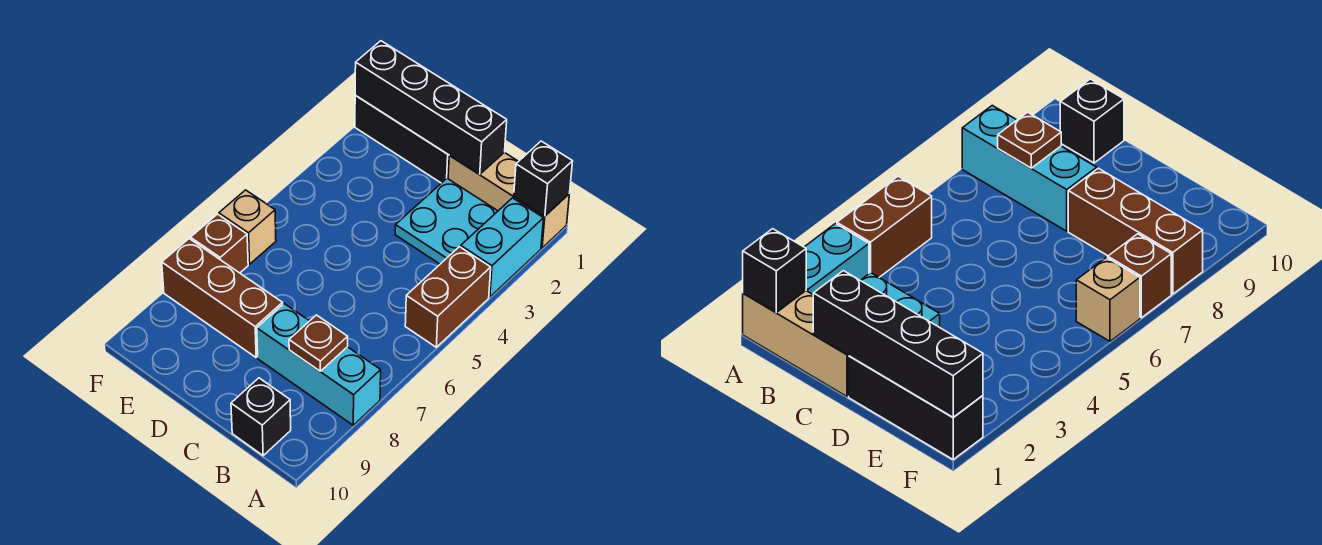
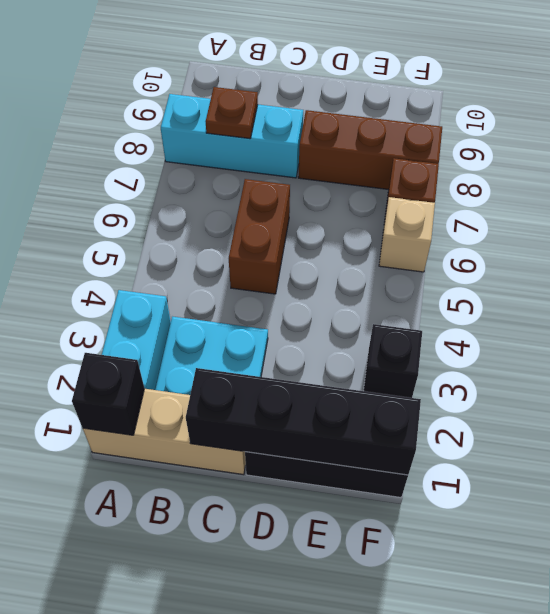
brown 1x2 brick [405,247,491,347] -> brown 1x2 brick moved to [229,179,290,294]
black 1x1 brick [231,378,291,456] -> black 1x1 brick moved to [364,324,422,398]

